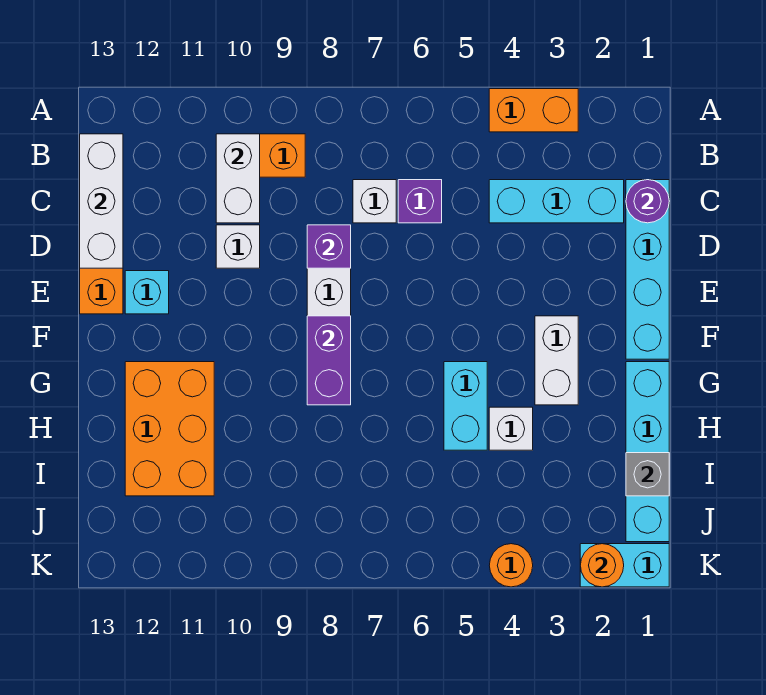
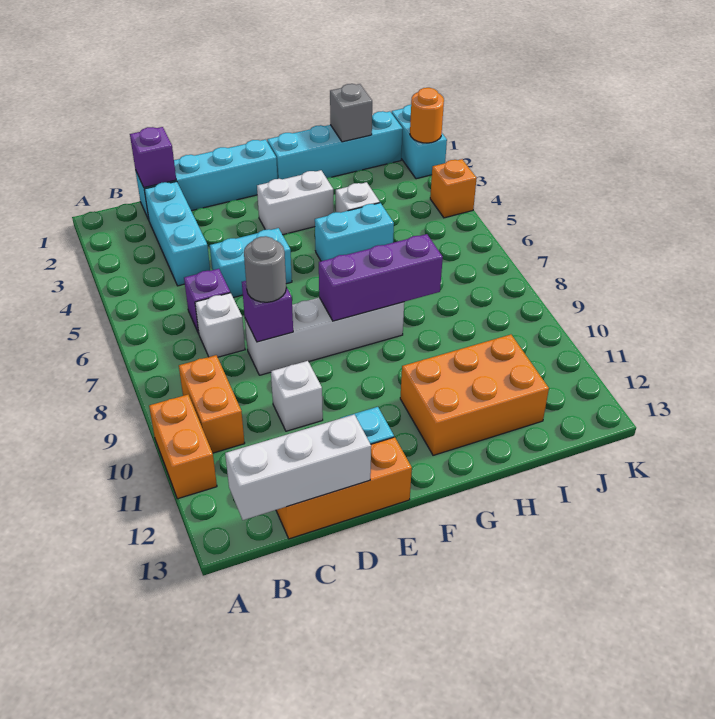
orange 1x2 brick [489,89,578,132] -> orange 1x2 brick moved to [149,395,217,499]
white 1x2 brick [216,134,260,223] -> none
purple 1x1 round brick [626,180,669,223] -> purple 1x1 brick [130,127,176,188]
none -> cyan 1x2 brick [210,228,292,298]
none -> grey 1x1 round brick [244,236,286,302]
purple 1x2 brick [307,316,351,405] -> purple 1x3 brick [319,234,443,321]
orange 1x1 round brick [489,544,533,587] -> orange 1x1 brick [430,159,477,218]

